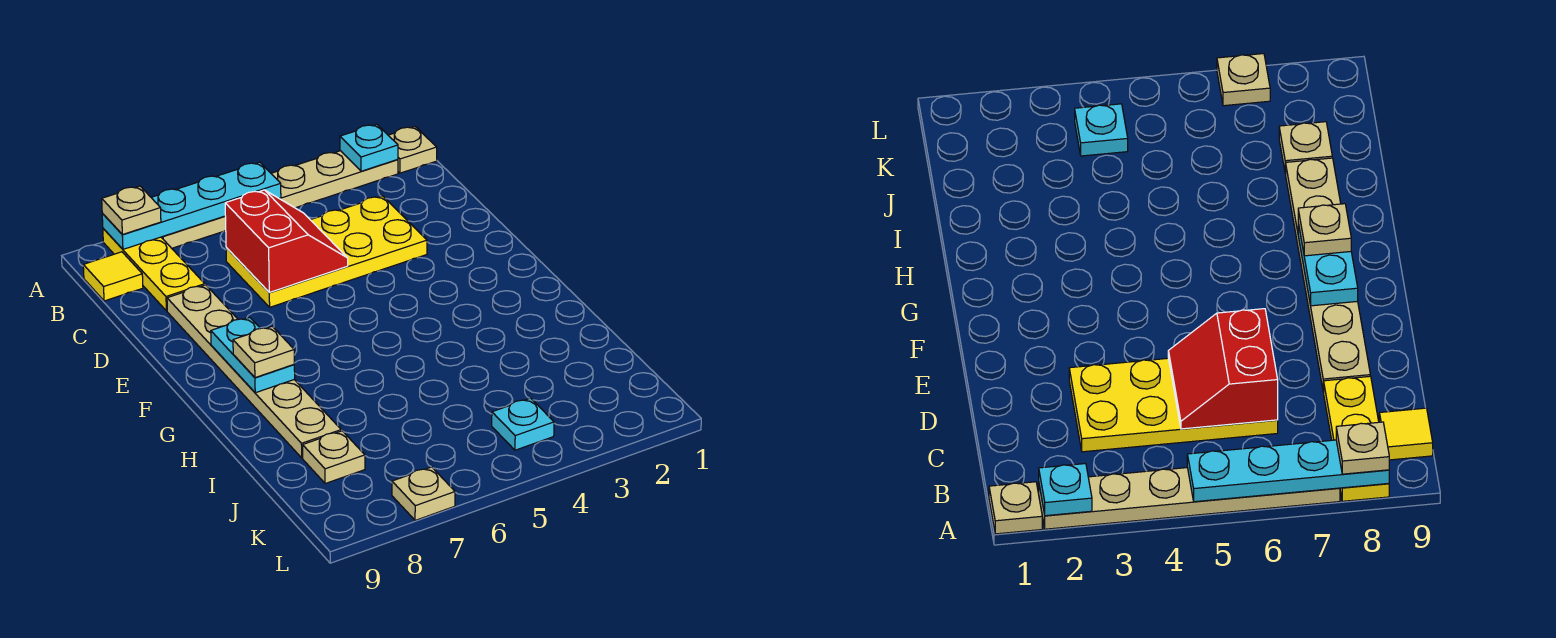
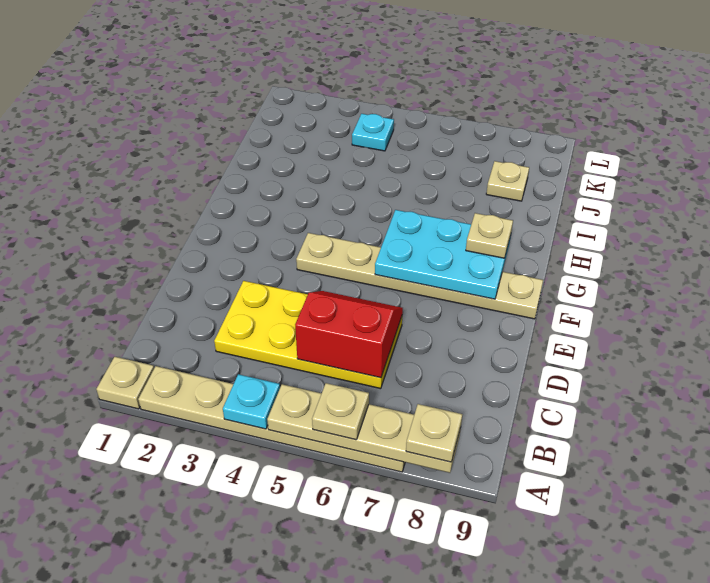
cyan 1x1 plate [340,124,398,171] -> cyan 1x1 plate moved to [223,374,280,429]
cyan 1x4 plate [102,162,281,249] -> tan 1x4 plate [267,384,461,473]
yellow 1x3 plate [103,228,205,311] -> none
yellow 1x1 tile [83,252,143,301] -> none
red 2x2 slope [225,190,348,292] -> red 2x2 slope turned to [295,291,403,378]
tan 1x6 plate [167,285,341,458] -> tan 1x6 plate turned to [296,233,543,319]
cyan 1x2 plate [211,317,295,393] -> cyan 2x3 plate [375,210,511,299]
tan 1x1 plate [392,467,455,520] -> tan 1x1 plate moved to [312,383,369,440]

